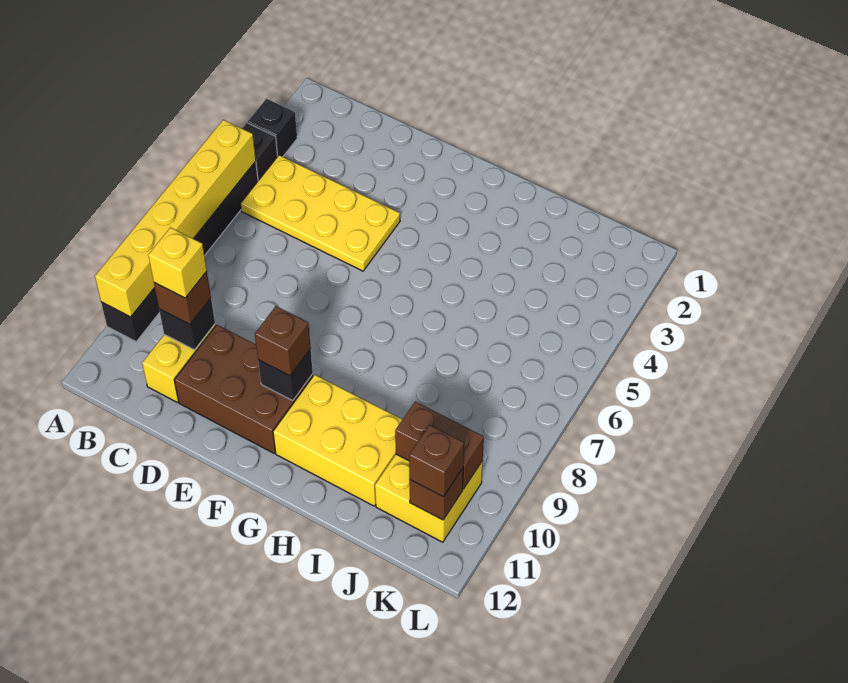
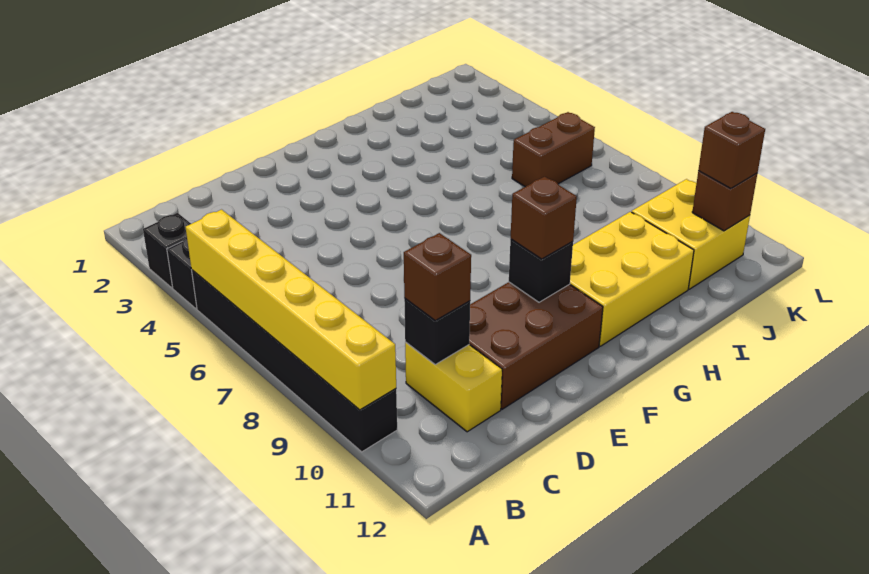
yellow 2x4 plate [241,155,400,271] -> none
yellow 1x1 brick [148,228,207,298] -> none
brown 1x2 brick [395,402,484,489] -> brown 1x2 brick moved to [512,112,595,187]

